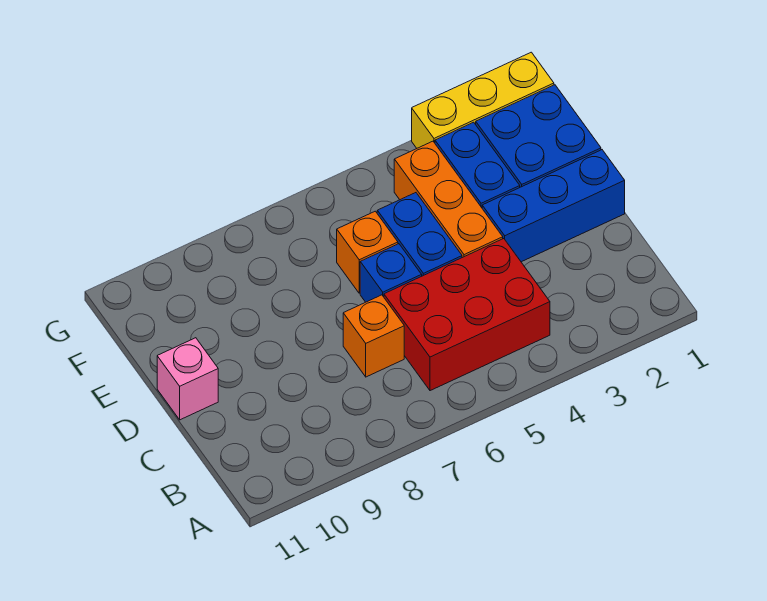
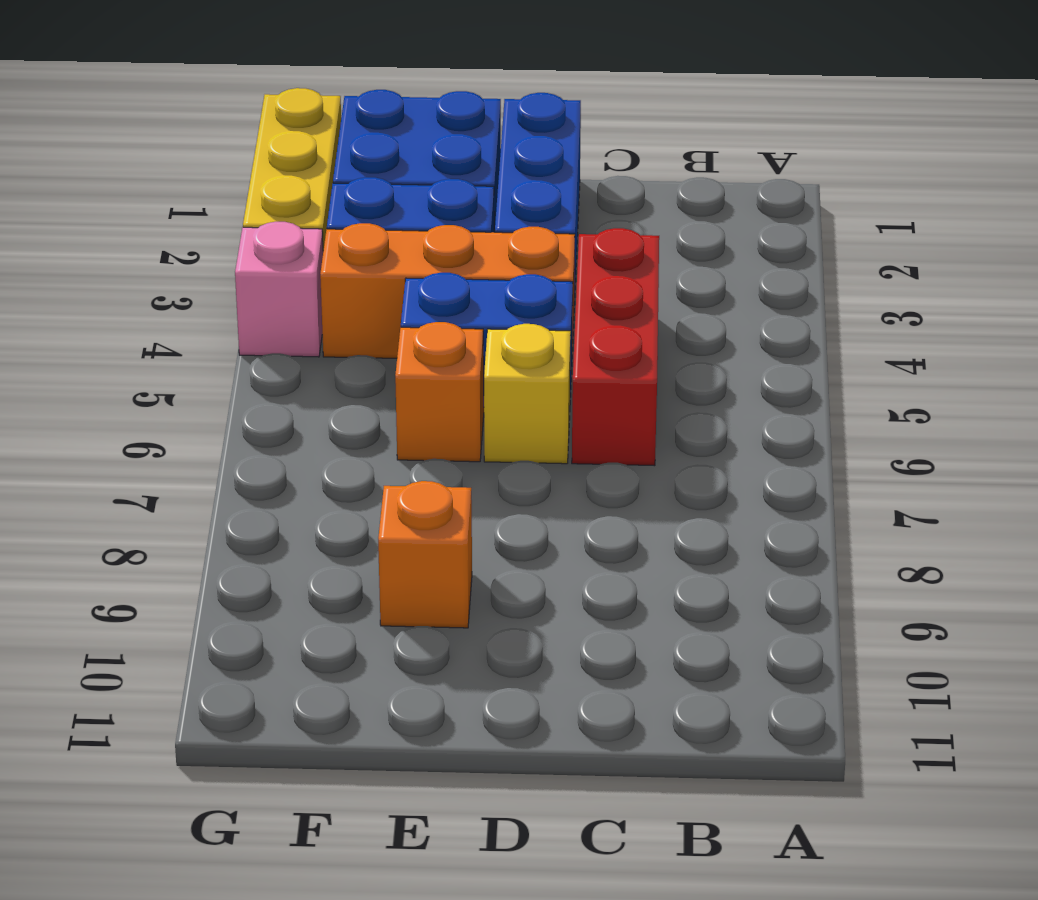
red 2x3 brick [384,239,550,391] -> red 1x3 brick [572,228,659,466]
orange 1x1 brick [343,295,404,377] -> orange 1x1 brick moved to [378,481,472,628]
blue 1x1 brick [360,244,422,302] -> yellow 1x1 brick [484,324,571,464]
pink 1x1 brick [157,338,218,420] -> pink 1x1 brick moved to [235,222,323,357]

